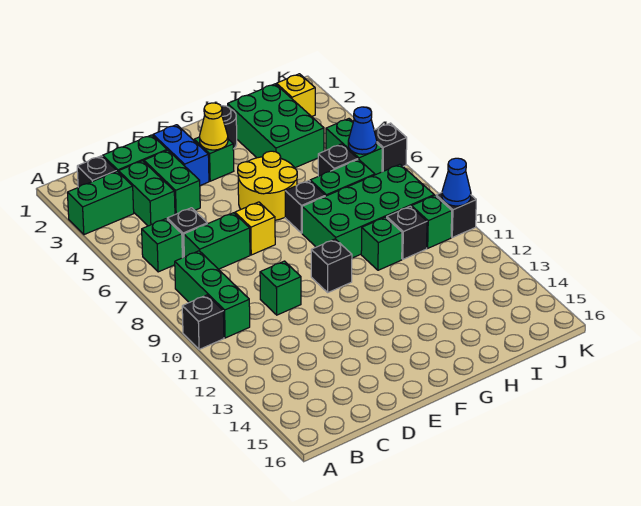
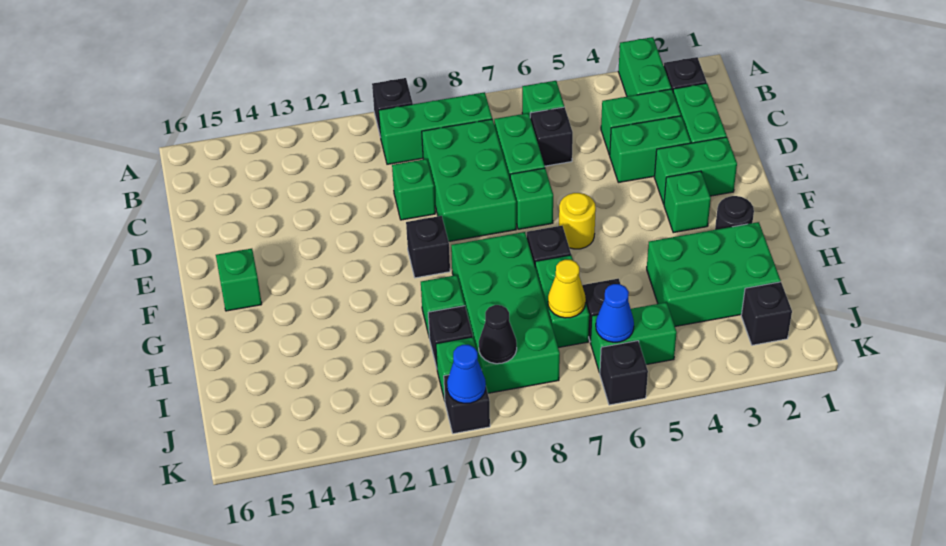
none -> green 2x3 brick [422,119,516,242]
blue 1x2 brick [153,125,209,186] -> green 1x2 brick [654,137,737,204]
yellow 1x1 brick [235,202,275,255] -> green 1x1 brick [510,168,553,229]
yellow 1x1 cone [200,103,228,150] -> yellow 1x1 cone moved to [548,260,586,318]
yellow 2x2 round brick [238,151,297,220] -> yellow 1x1 round brick [559,193,596,249]
none -> green 1x1 brick [216,249,262,311]
yellow 1x1 brick [276,74,315,117] -> black 1x1 brick [741,282,792,345]
none -> black 1x1 cone [479,305,517,364]

